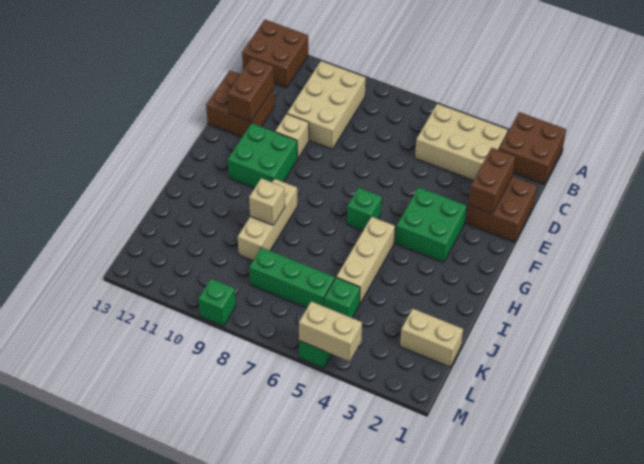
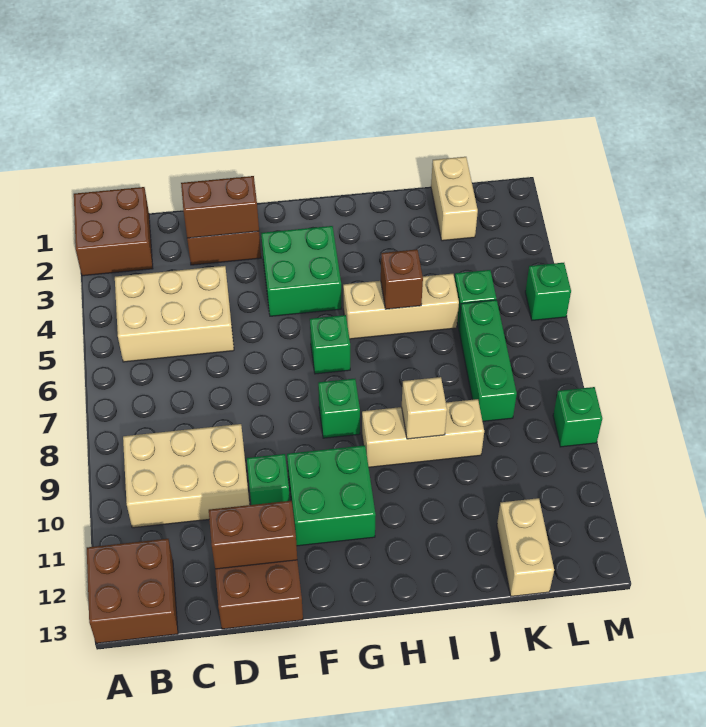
tan 2x3 brick [415,104,508,180] -> tan 2x3 brick turned to [115,266,234,362]
tan 1x1 brick [275,114,309,159] -> green 1x1 brick [247,454,290,505]
none -> green 1x1 brick [318,379,360,438]
none -> brown 1x1 brick [381,249,423,309]
tan 1x2 brick [299,301,362,361] -> tan 1x2 brick moved to [497,498,554,596]

